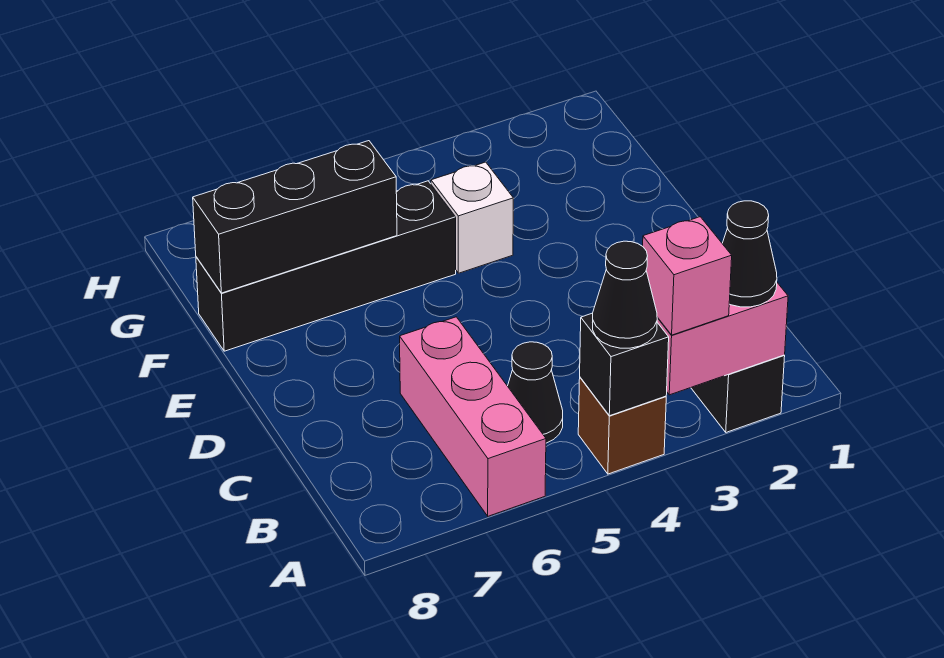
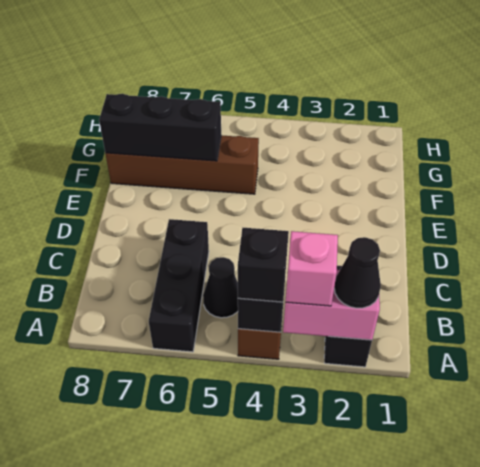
black 1x1 cone [593,241,657,348] -> black 1x1 brick [238,228,289,302]
pink 1x3 brick [400,317,546,516] -> black 1x3 brick [149,219,209,352]
white 1x1 brick [431,162,513,273] -> none
black 1x4 brick [196,181,456,351] -> brown 1x4 brick [105,135,259,194]

